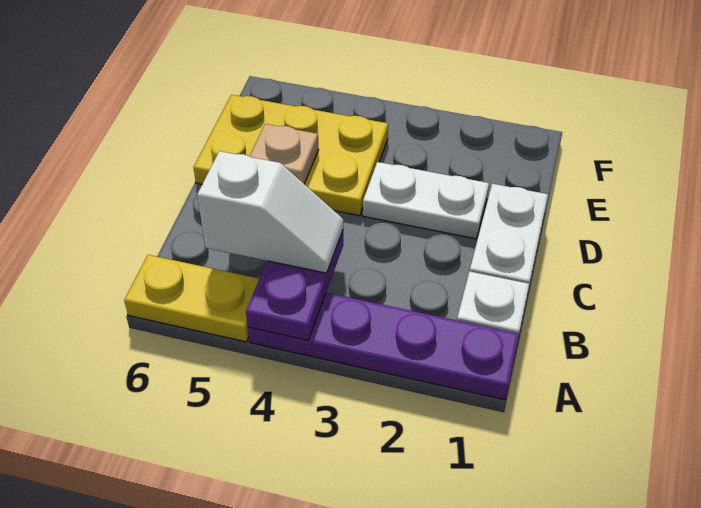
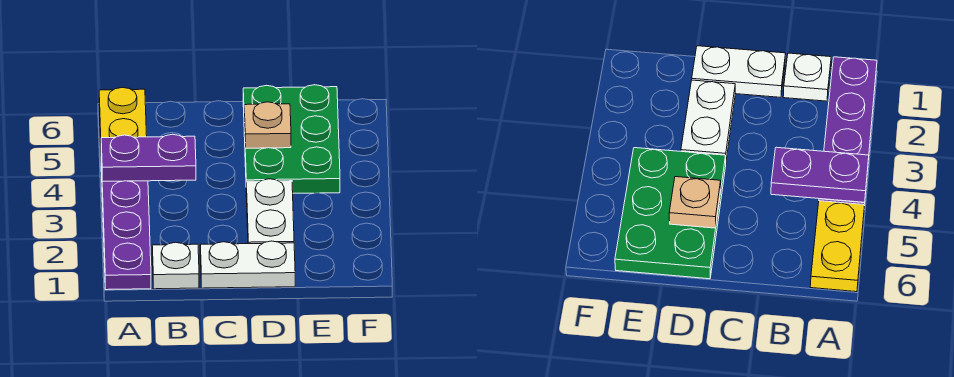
white 1x2 slope [197,151,343,273] -> none
yellow 2x3 plate [194,95,388,216] -> green 2x3 plate [243,85,340,193]

